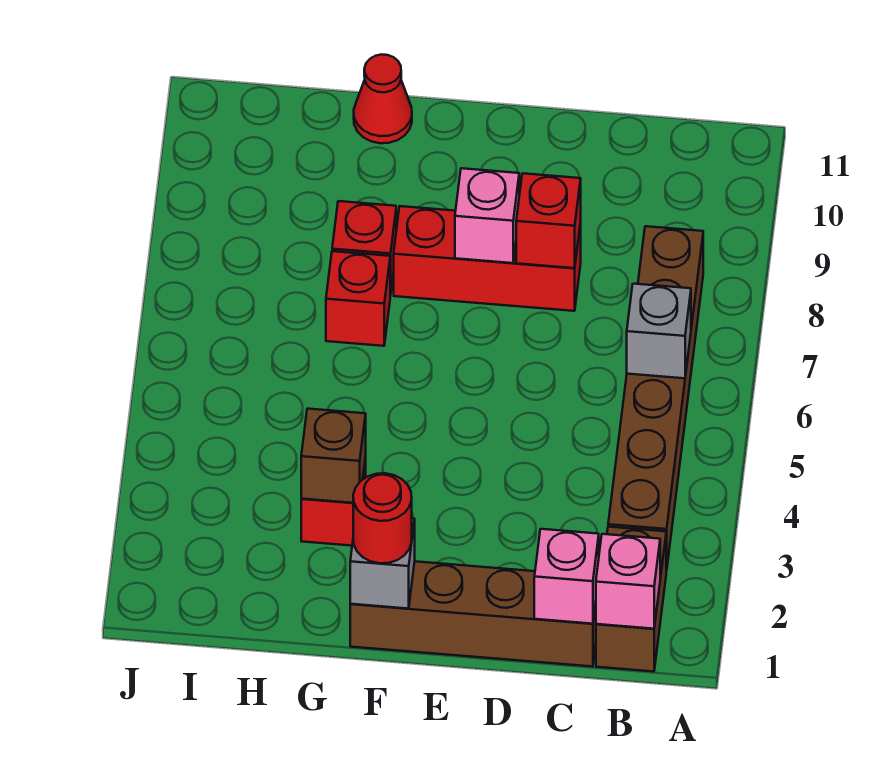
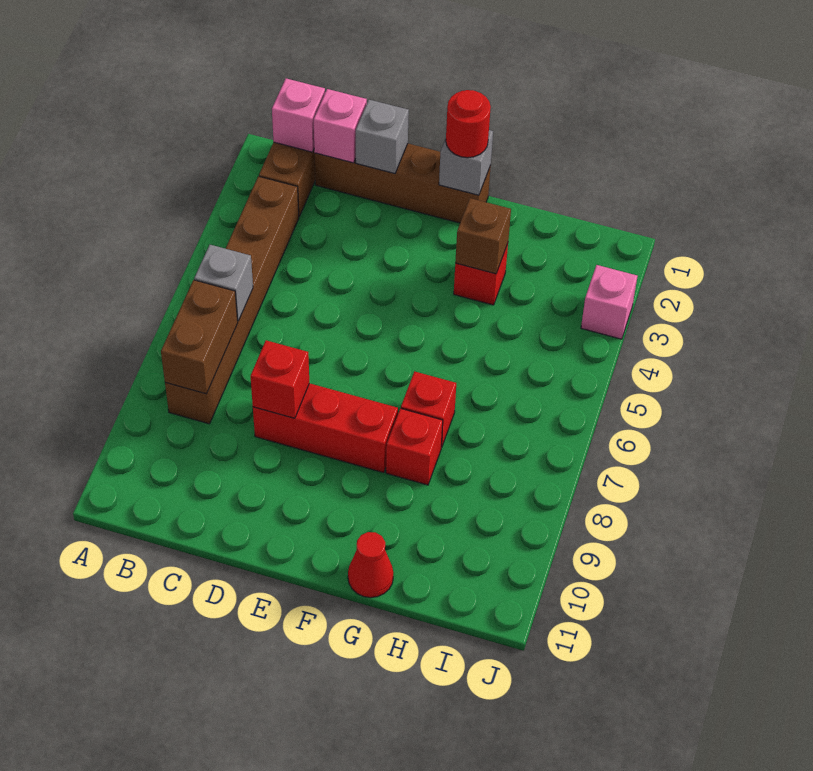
none -> brown 1x2 brick [161,280,238,394]
none -> grey 1x1 brick [356,100,409,174]
pink 1x1 brick [455,168,519,263] -> pink 1x1 brick moved to [581,265,637,339]

